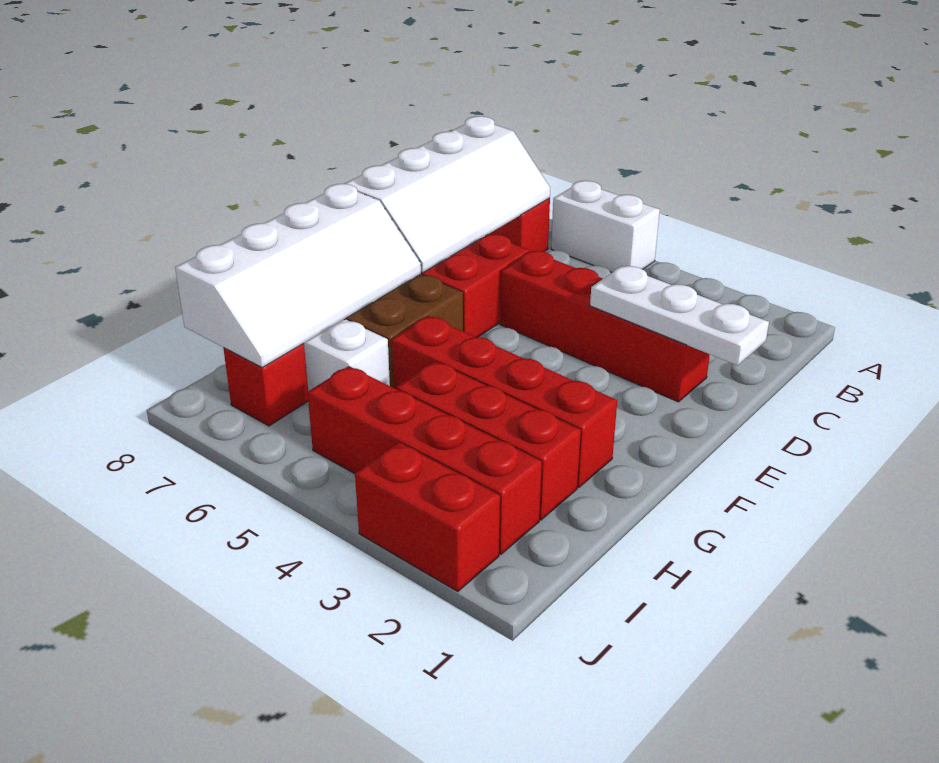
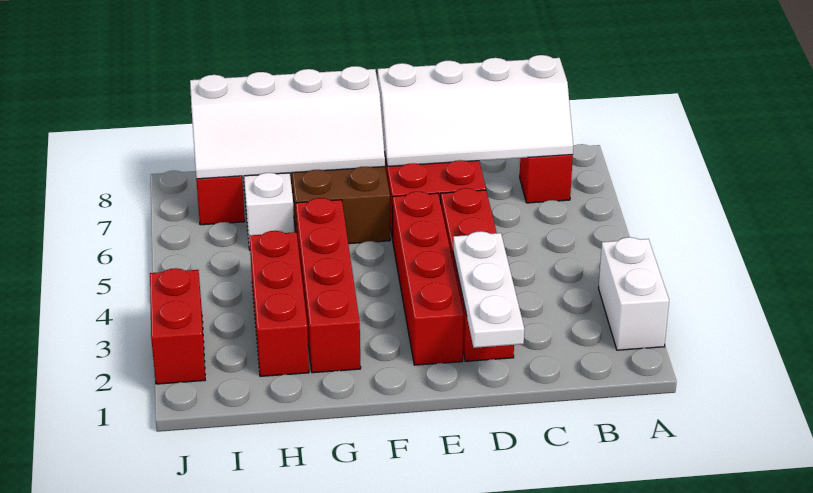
white 1x2 brick [551,181,660,272] -> white 1x2 brick moved to [598,237,669,350]
red 1x4 brick [307,366,542,555] -> red 1x4 brick moved to [393,192,464,365]

